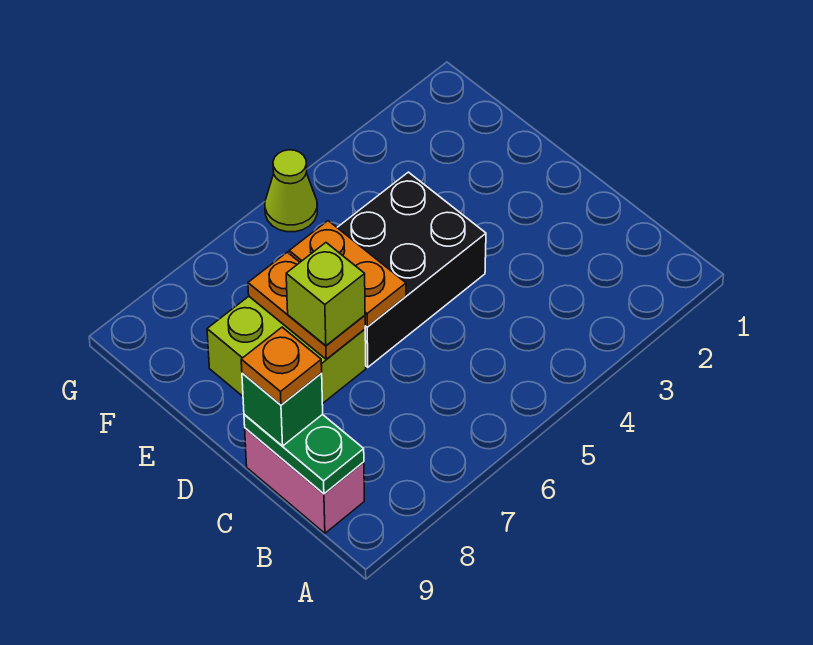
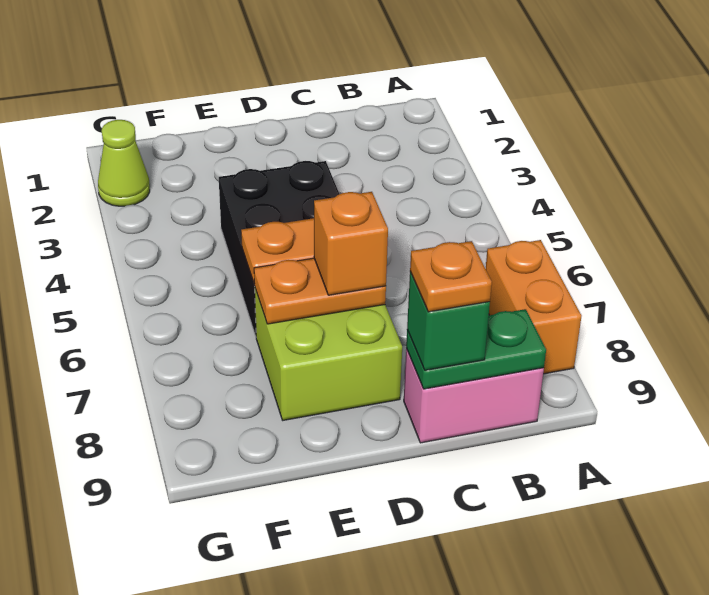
none -> orange 1x2 brick [486,240,581,374]
lime 1x1 brick [286,243,365,346] -> orange 1x1 brick [314,192,388,295]
lime 1x1 cone [265,150,317,232] -> lime 1x1 cone moved to [98,120,150,206]

